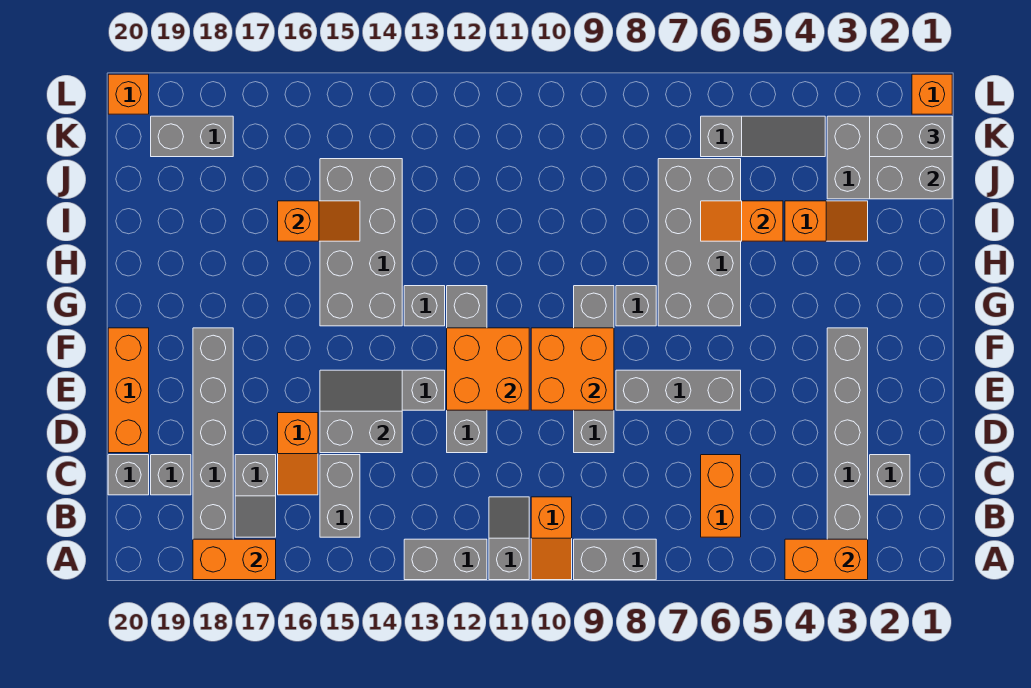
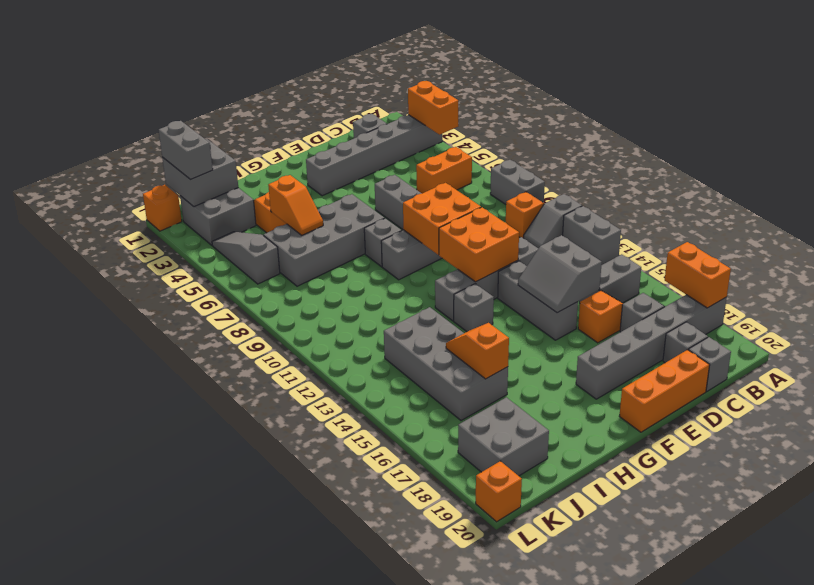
grey 2x4 brick [320,159,402,326] -> grey 2x4 brick turned to [384,307,508,421]
grey 1x2 brick [151,116,233,157] -> grey 2x2 brick [458,397,549,476]

